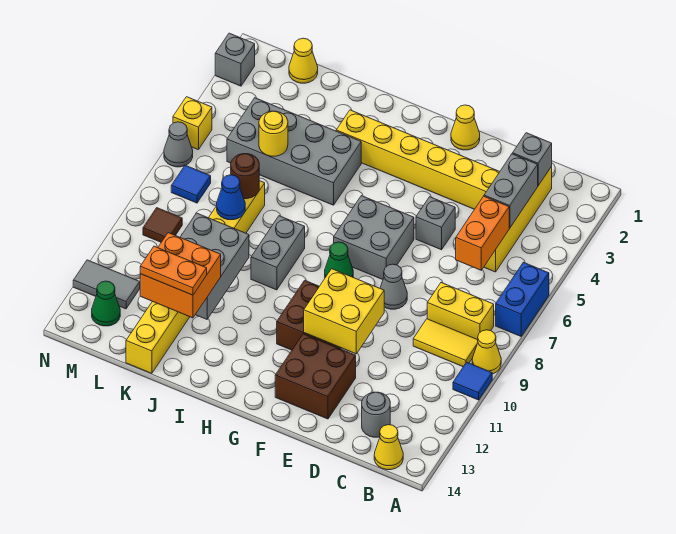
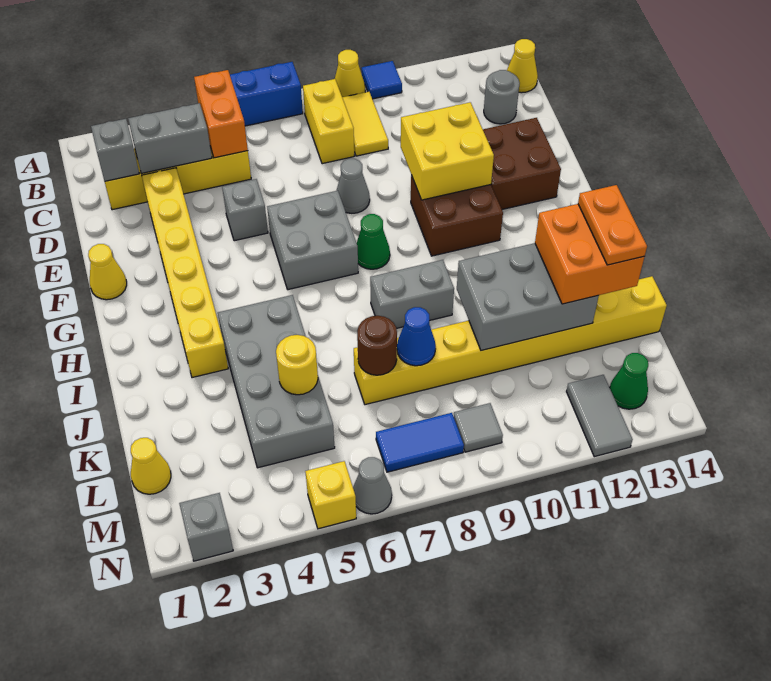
orange 1x2 brick [456,196,509,270] -> orange 1x2 brick turned to [194,70,248,158]
blue 1x1 tile [171,165,211,203] -> blue 1x2 tile [376,413,464,472]
brown 1x1 tile [143,208,182,242] -> grey 1x1 tile [454,403,503,452]

